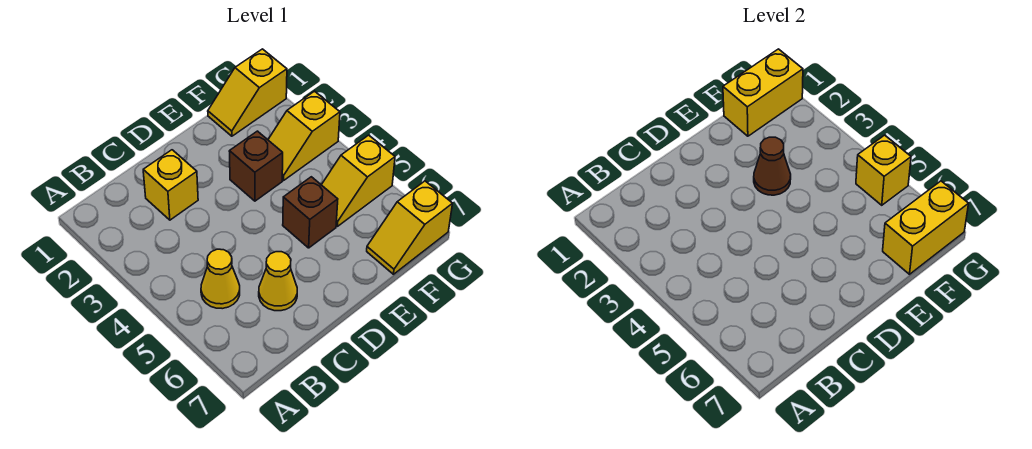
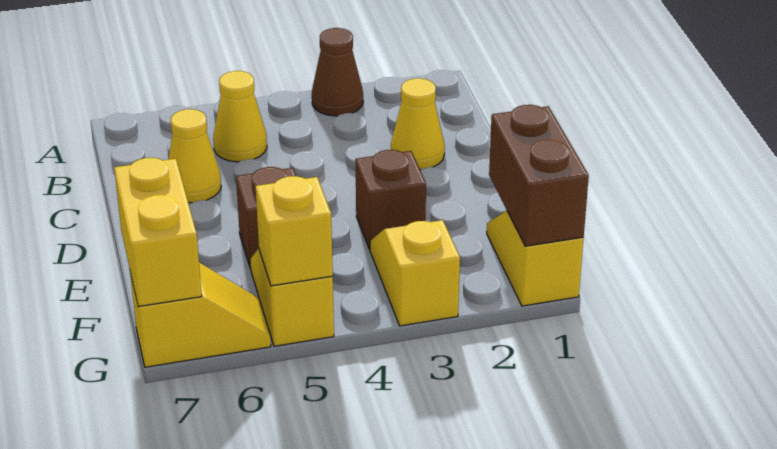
yellow 1x1 brick [143,150,198,220] -> yellow 1x1 cone [391,78,445,170]
brown 1x1 cone [754,137,791,195] -> brown 1x1 cone moved to [312,28,363,116]
yellow 1x2 brick [723,49,803,136] -> brown 1x2 brick [489,105,589,246]
yellow 1x2 slope [367,181,453,274] -> yellow 1x2 slope turned to [130,263,271,367]

